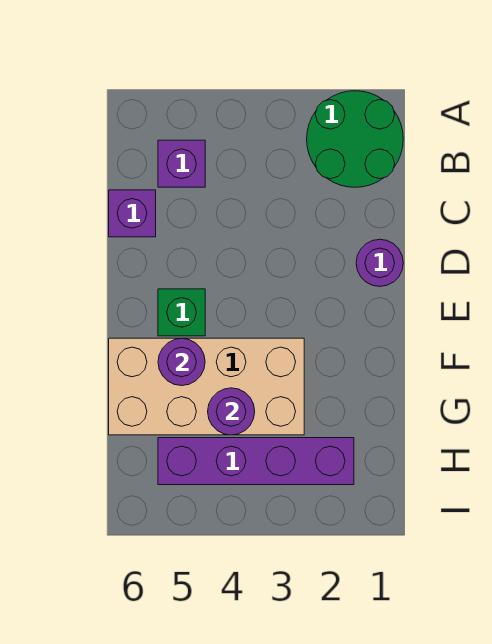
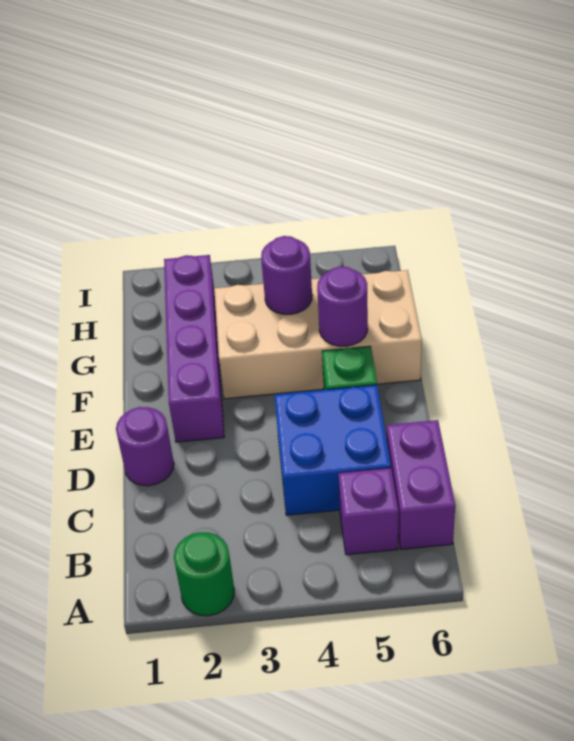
green 2x2 round brick [307,91,403,187] -> green 1x1 round brick [174,532,234,616]
none -> blue 2x2 brick [275,385,391,515]
purple 1x1 brick [109,190,156,237] -> purple 1x2 brick [387,420,455,549]
purple 1x4 brick [158,438,354,485] -> purple 1x4 brick turned to [164,255,224,442]

